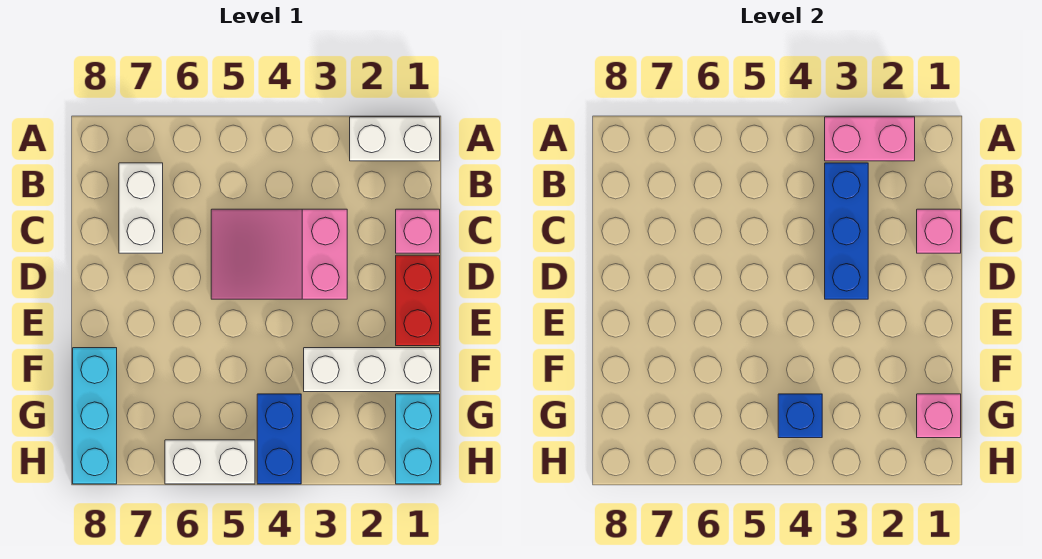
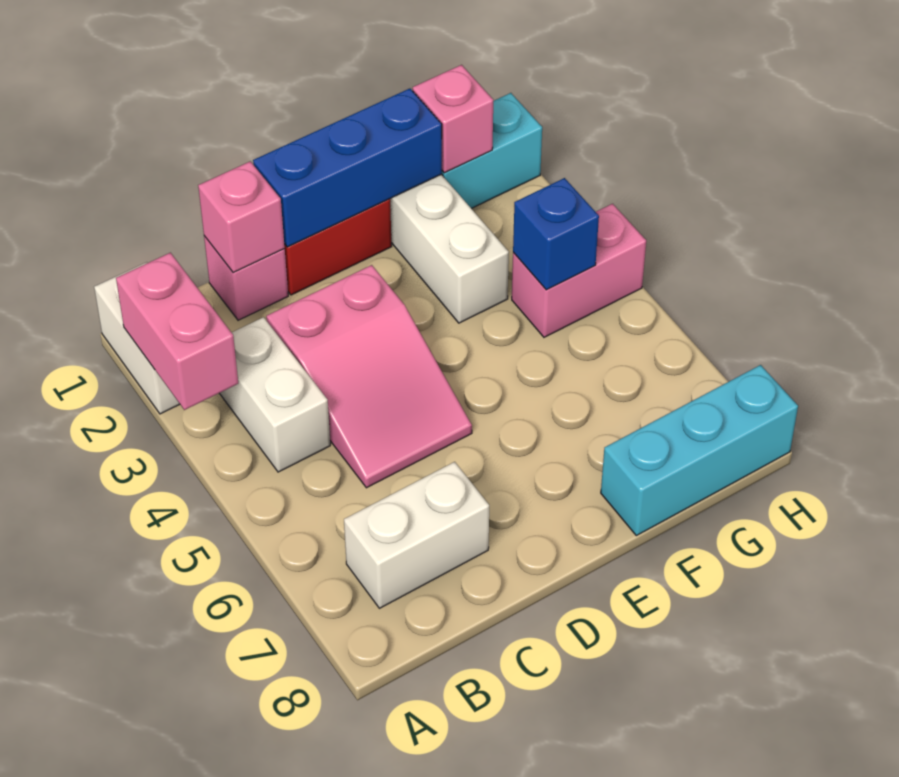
blue 1x3 brick [825,163,868,299] -> blue 1x3 brick moved to [253,89,442,247]
blue 1x2 brick [257,394,301,484] -> pink 1x2 brick [512,204,646,337]
white 1x2 brick [165,440,255,484] -> white 1x2 brick moved to [220,317,330,472]

